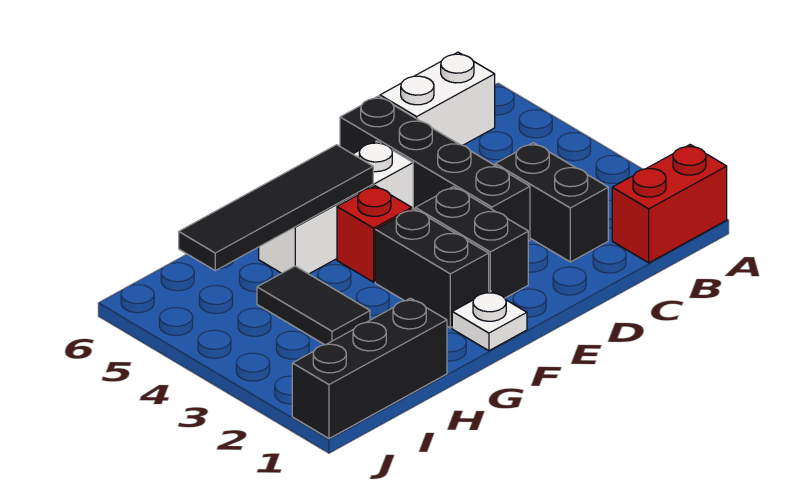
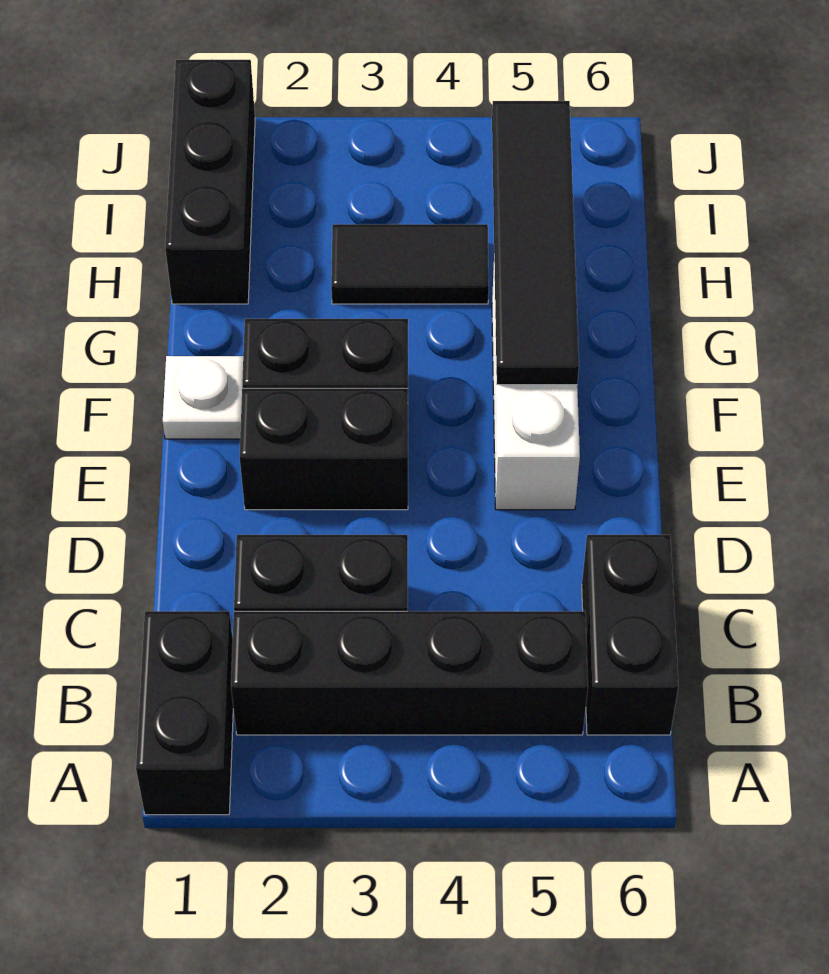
red 1x2 brick [612,145,727,263] -> black 1x2 brick [136,611,233,815]
white 1x2 brick [380,52,495,145] -> black 1x2 brick [582,535,678,735]
black 1x4 brick [340,96,530,241] -> black 1x4 brick moved to [231,611,588,735]
red 1x1 brick [337,186,412,282] -> none

